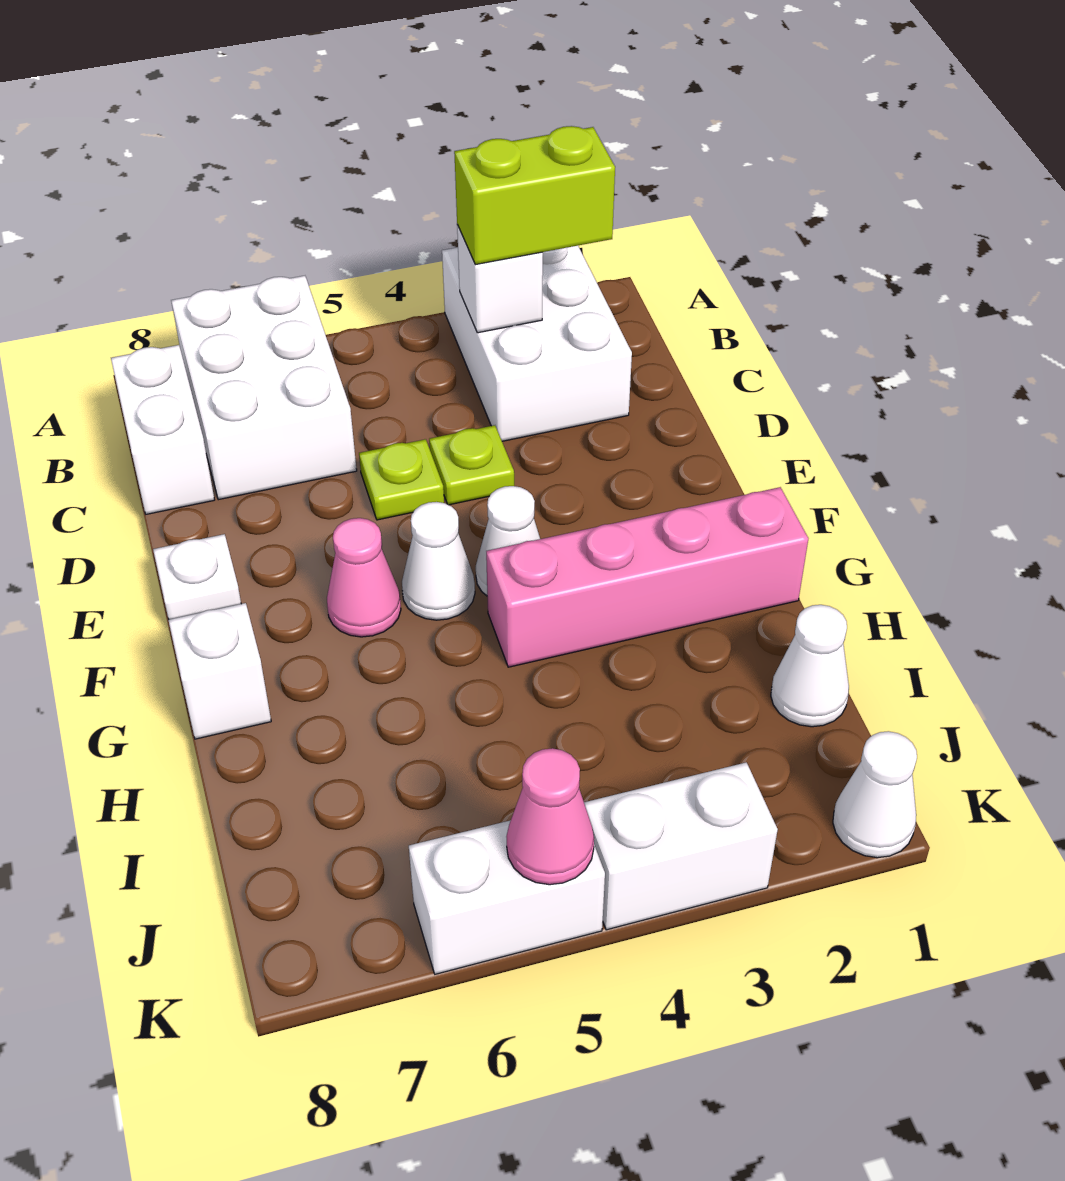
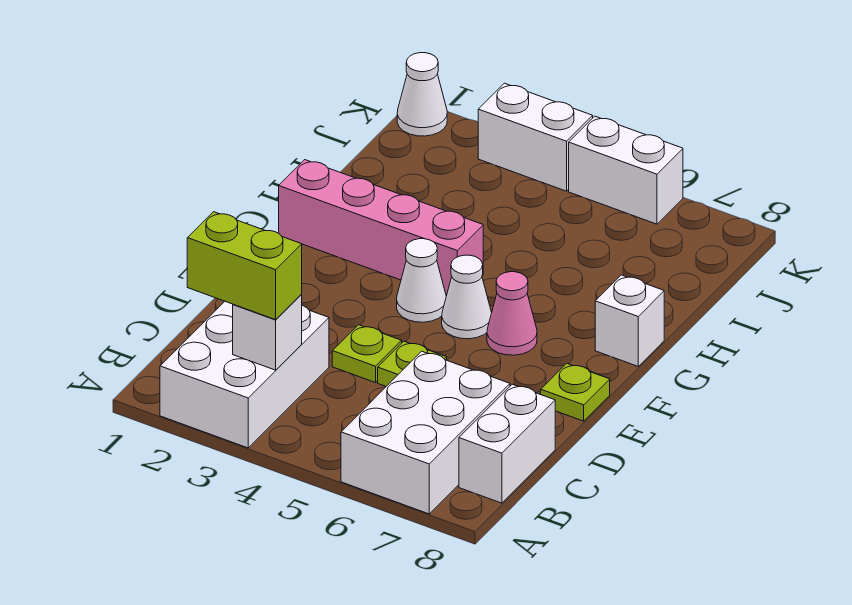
white 1x1 plate [153,534,241,619] -> lime 1x1 plate [541,363,610,421]
white 1x1 cone [771,605,849,727] -> none
pink 1x1 cone [507,748,594,885] -> none

